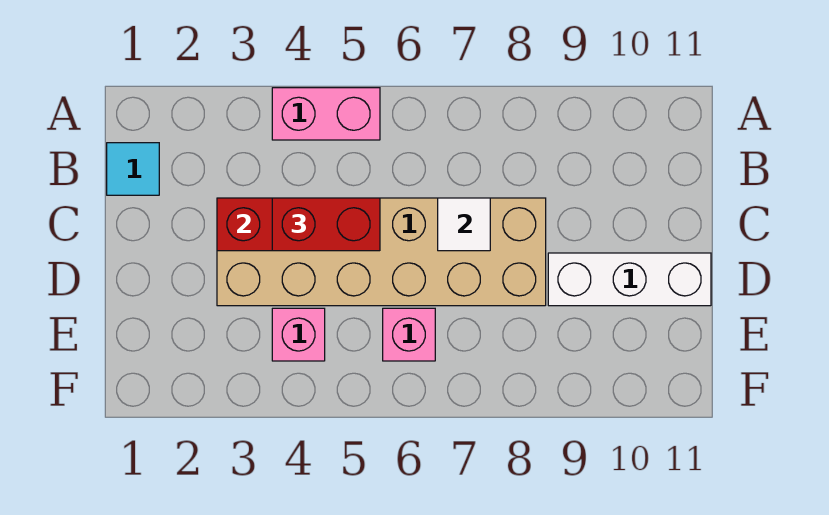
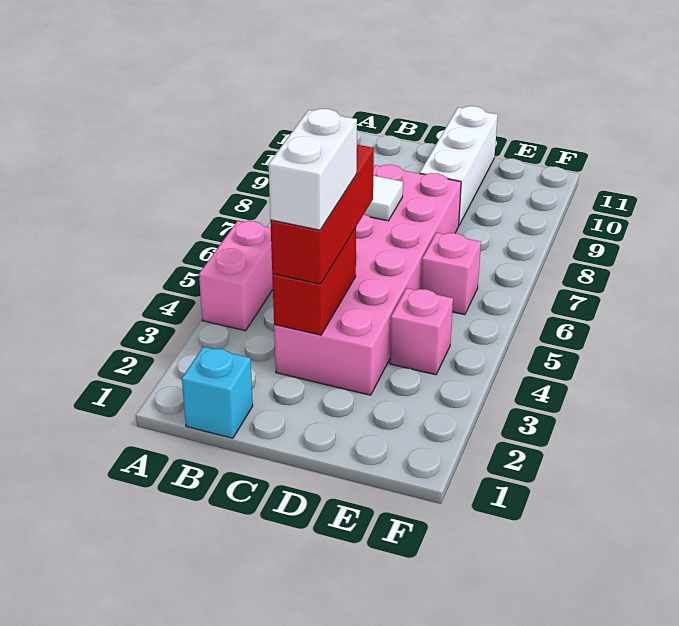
cyan 1x1 tile [107,143,159,195] -> cyan 1x1 brick [182,347,253,438]
tan 2x6 brick [217,198,546,306] -> pink 2x6 brick [274,165,461,395]
none -> white 1x2 brick [269,109,357,230]
red 1x2 brick [272,198,380,251] -> red 1x3 brick [270,145,374,284]

